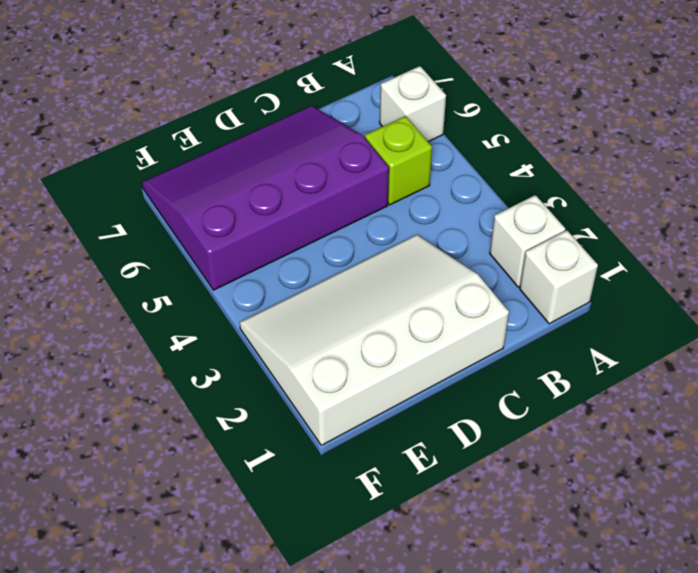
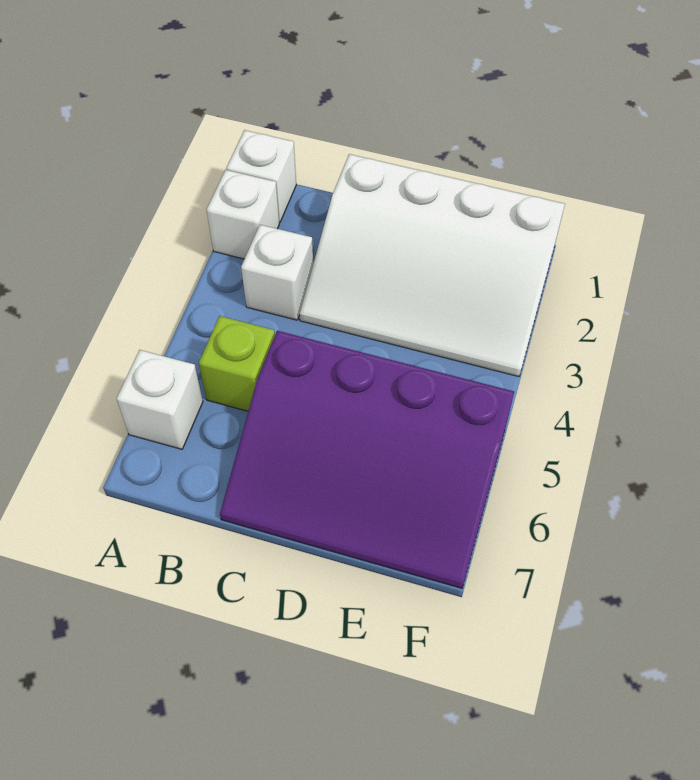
none -> white 1x1 brick [241,225,313,320]

